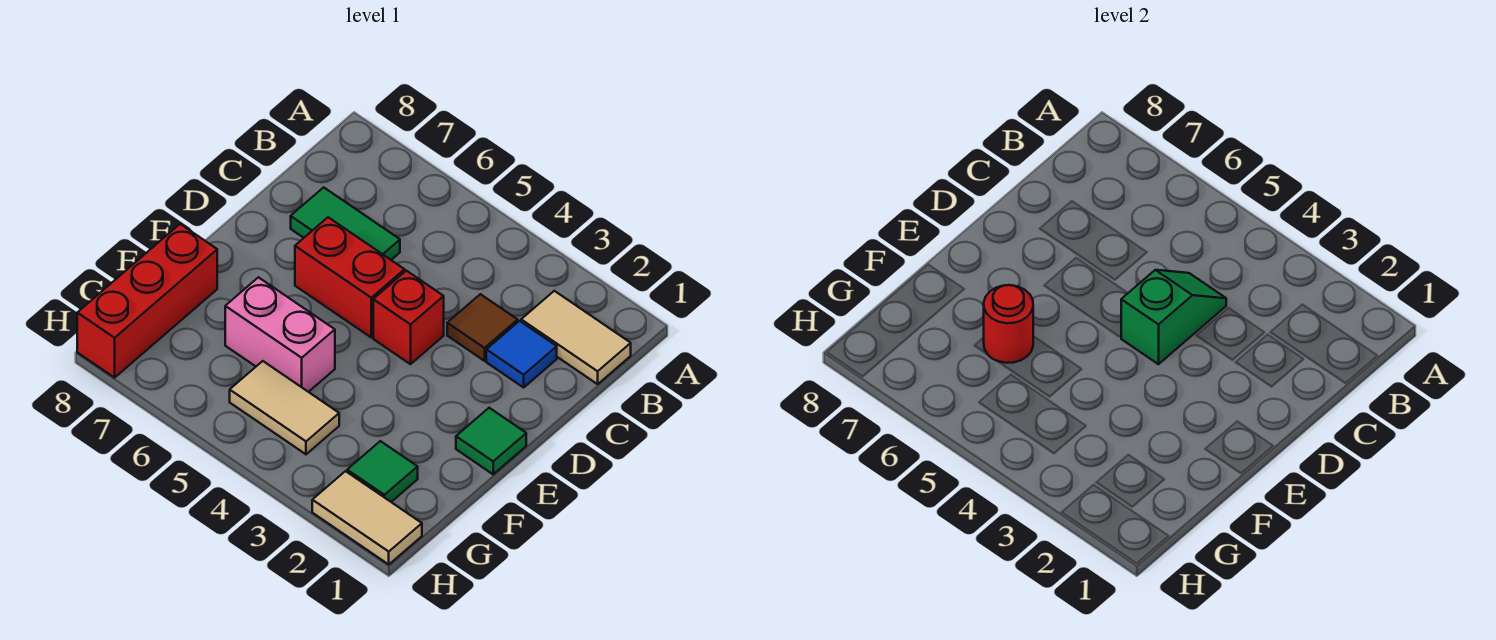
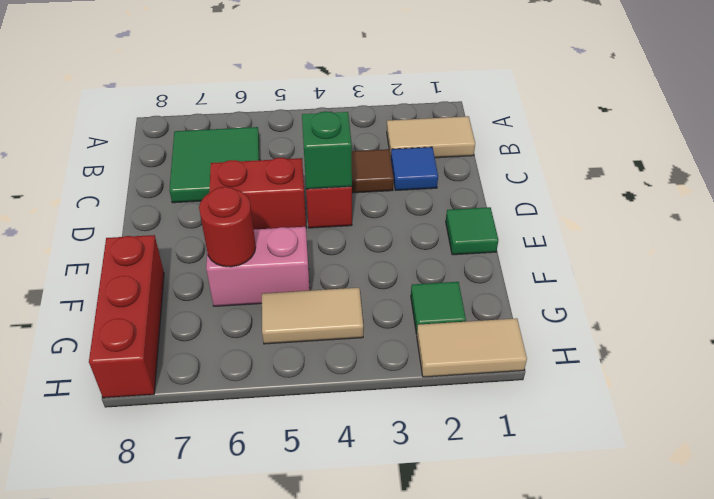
green 1x2 tile [291,187,400,260] -> green 2x2 tile [169,127,260,203]

